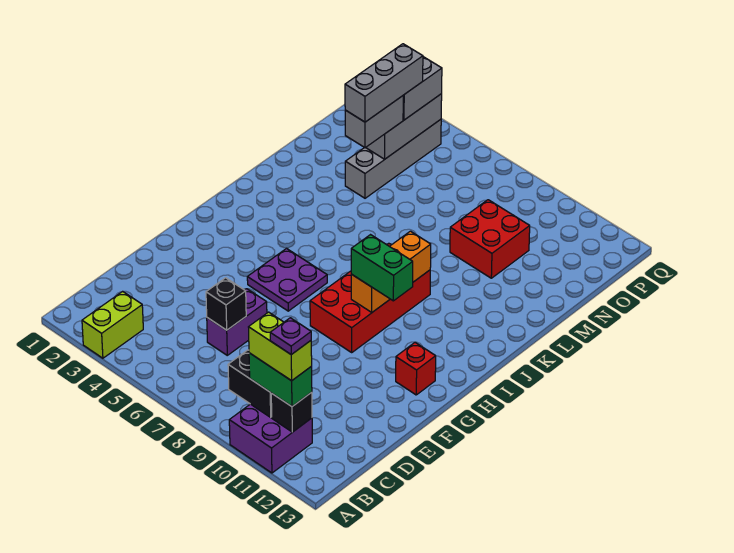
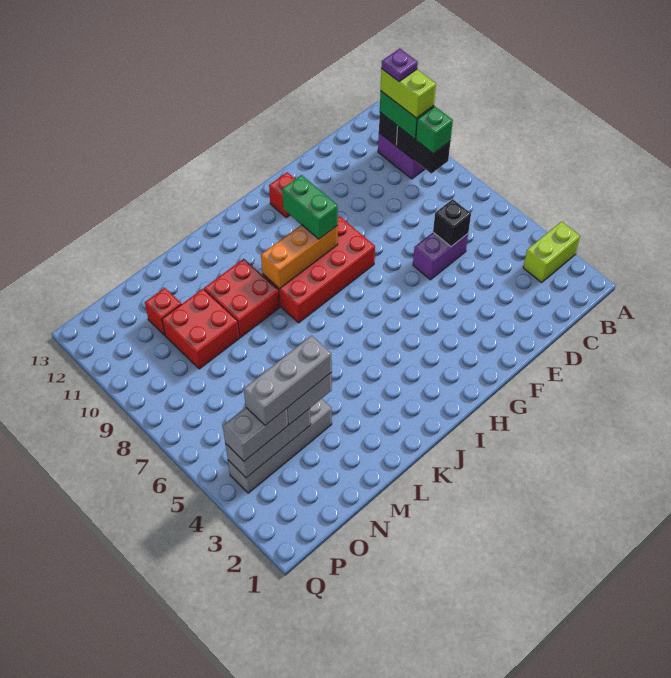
none -> green 1x1 brick [416,107,453,154]
purple 2x2 plate [247,249,327,311] -> none
none -> red 2x2 brick [204,259,280,337]
none -> red 1x1 brick [145,288,181,335]

